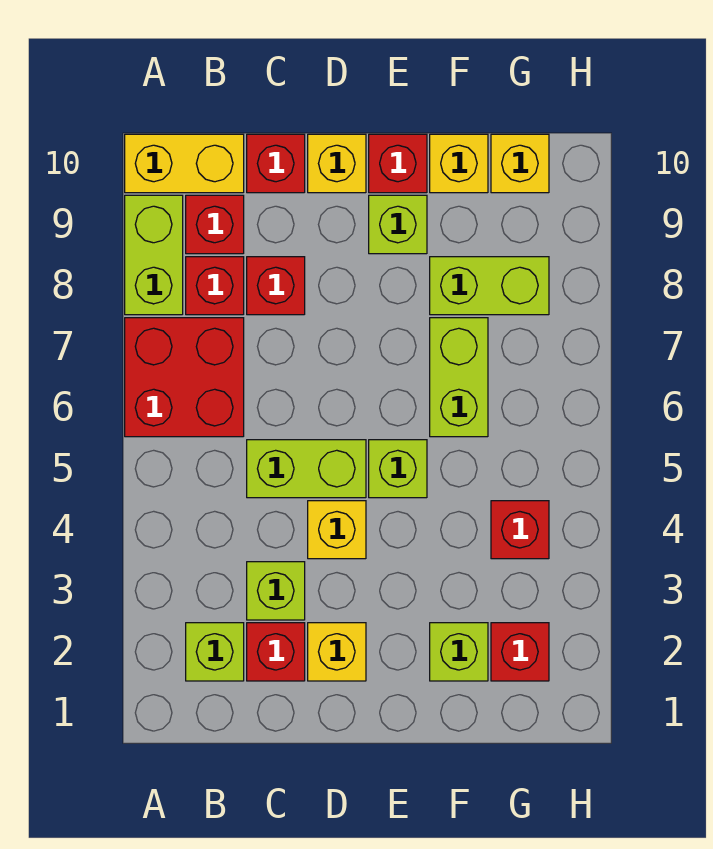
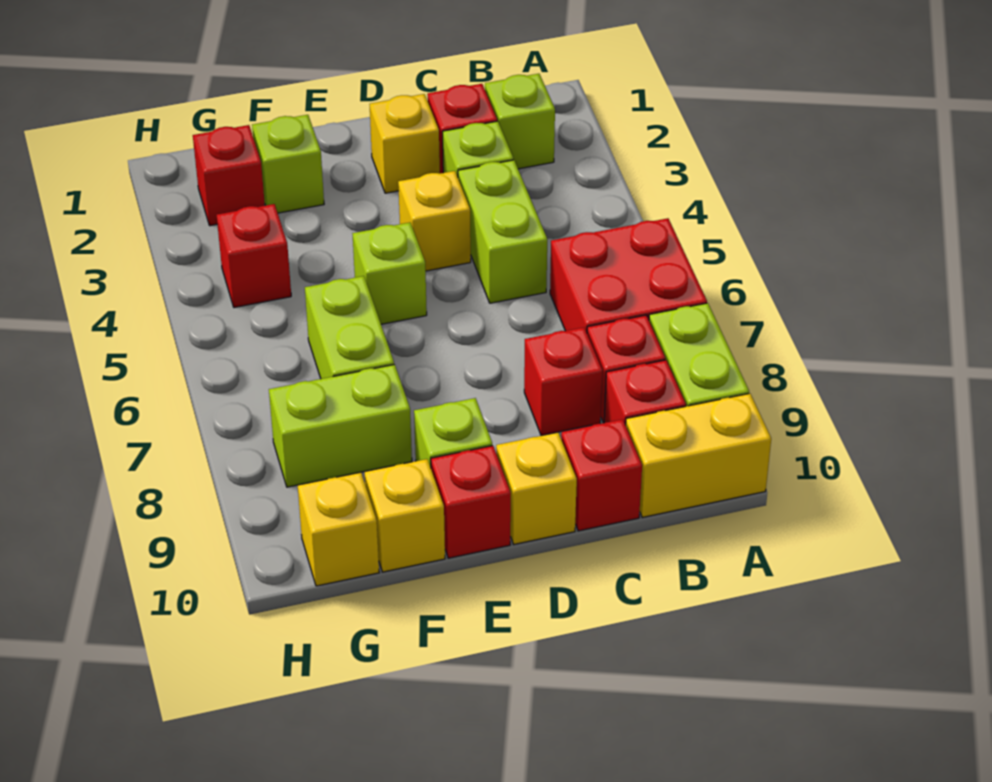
lime 1x2 brick [247,440,366,498] -> lime 1x2 brick turned to [458,160,547,303]

